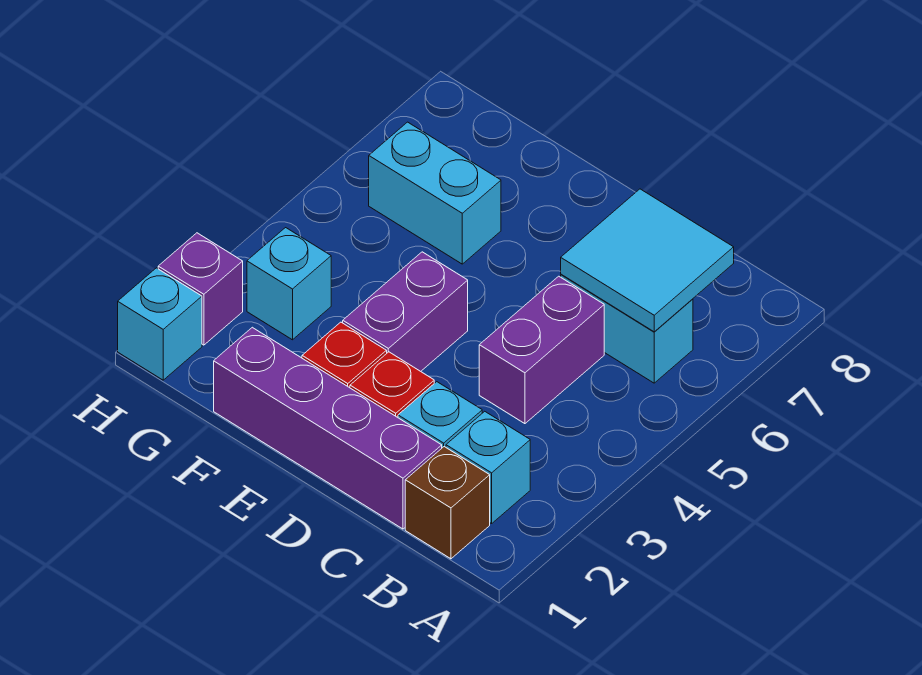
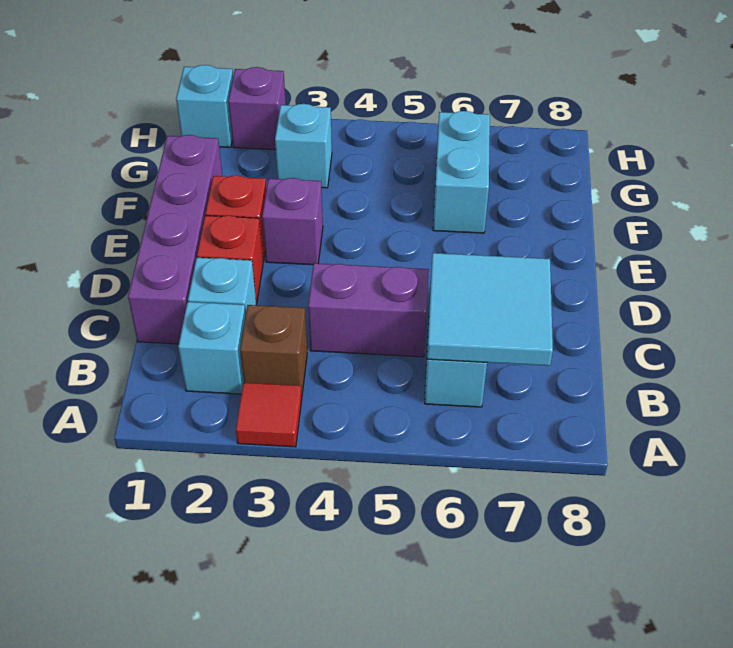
none -> red 1x1 tile [236,383,302,447]
brown 1x1 brick [405,447,490,559] -> brown 1x1 brick moved to [240,305,307,397]
purple 1x2 brick [343,252,468,371] -> purple 1x1 brick [262,178,323,265]

